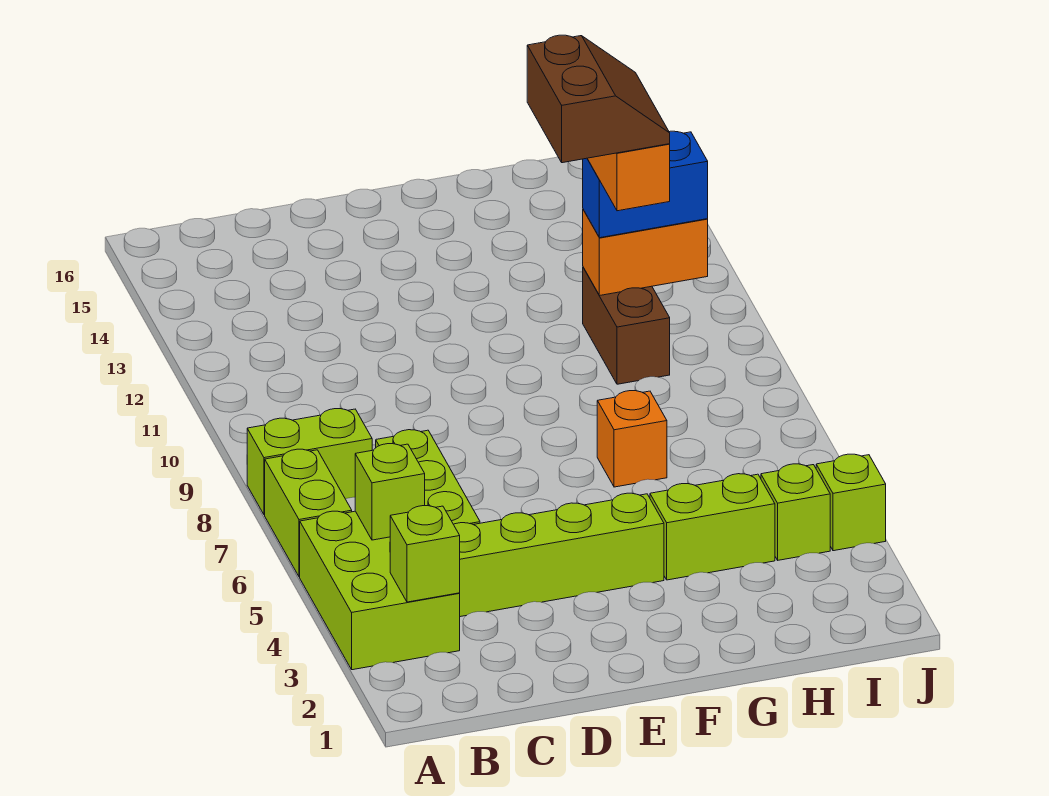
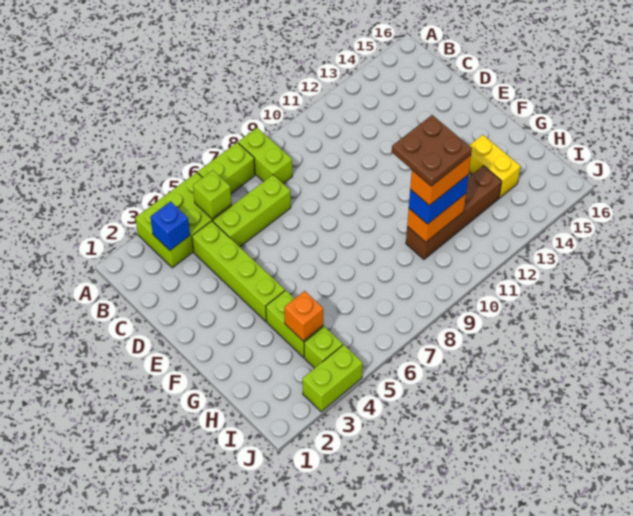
lime 1x1 brick [390,506,460,602] -> blue 1x1 brick [150,201,190,250]
orange 1x1 brick [597,391,667,487] -> orange 1x1 brick moved to [284,291,323,341]
brown 2x2 slope [527,35,670,163] -> brown 2x2 plate [392,115,472,186]
none -> yellow 1x2 brick [469,135,520,198]
brown 1x2 brick [583,268,670,384] -> brown 1x4 brick [406,166,502,259]
orange 1x2 brick [583,210,708,296] -> orange 1x2 brick turned to [407,194,466,242]
blue 1x2 brick [583,131,708,238] -> blue 1x2 brick turned to [409,175,468,224]
lime 1x1 brick [816,454,886,551] -> lime 1x2 brick [302,345,363,412]

